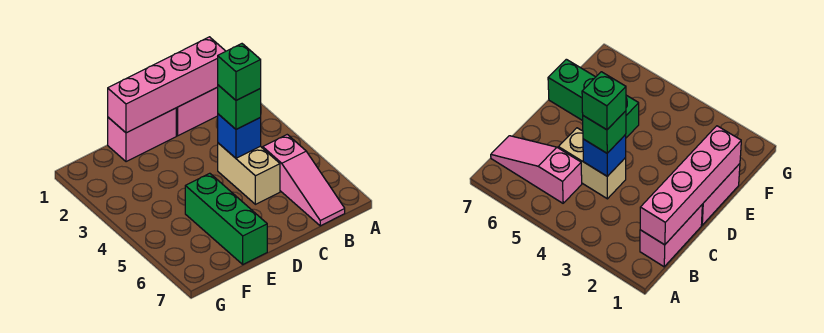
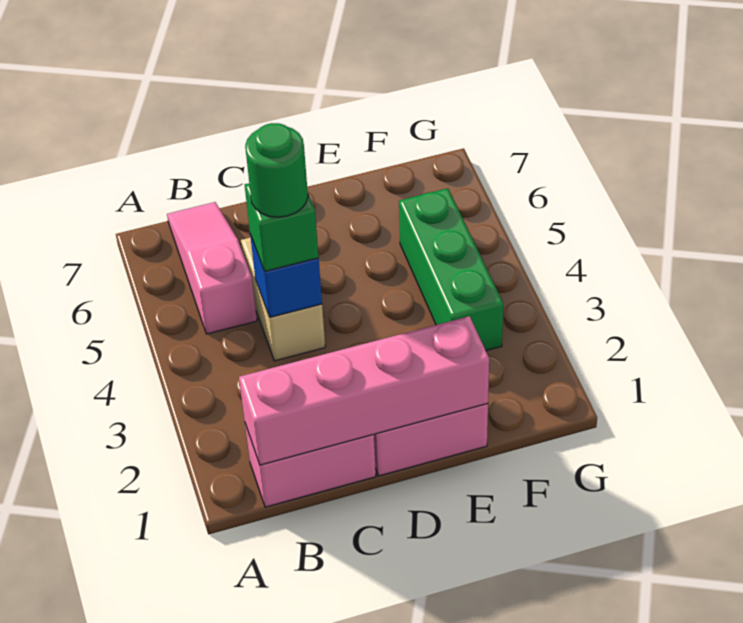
green 1x1 brick [218,44,261,100] -> green 1x1 round brick [245,123,308,217]
green 1x3 brick [185,173,267,264] -> green 1x3 brick moved to [399,188,503,351]

